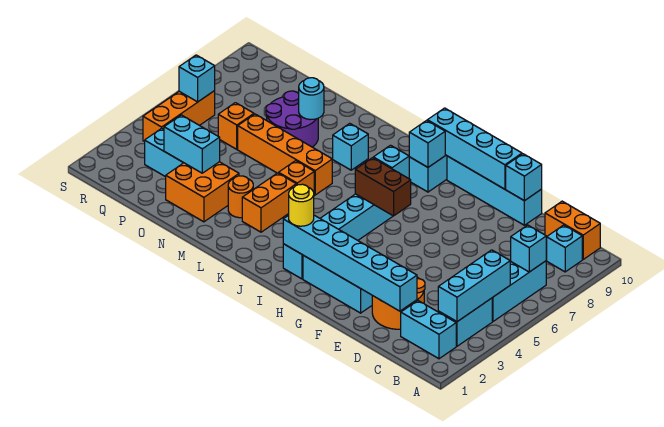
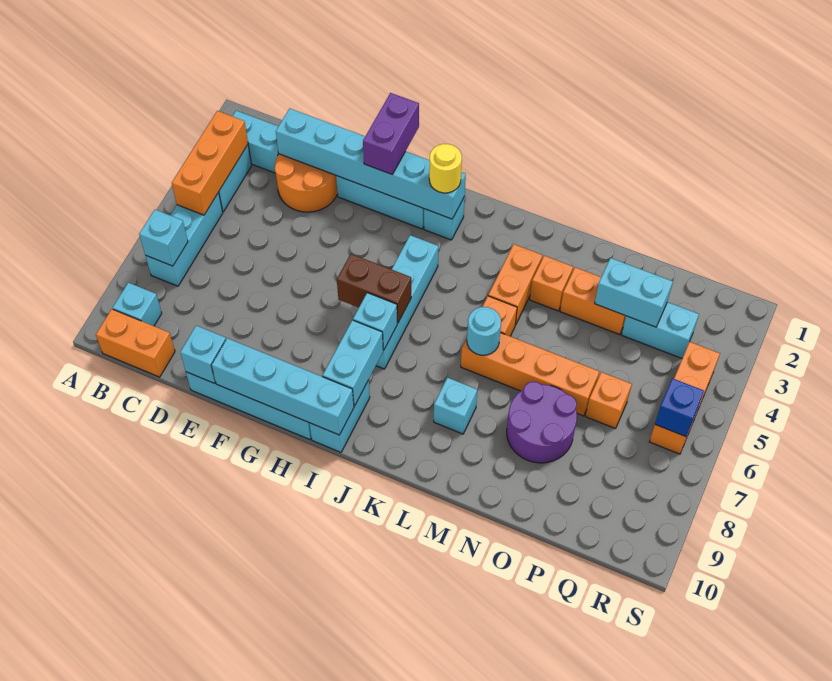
cyan 1x3 brick [438,250,510,322] -> orange 1x3 brick [172,111,248,215]
none -> purple 1x2 brick [363,93,419,174]
cyan 1x1 brick [409,121,445,167] -> cyan 1x2 brick [323,320,383,406]
orange 1x1 round brick [228,176,253,218] -> orange 1x1 brick [530,256,573,311]
orange 2x2 brick [166,162,239,222] -> orange 1x2 brick [560,267,626,335]
cyan 1x1 round brick [299,78,324,120] -> cyan 1x1 round brick moved to [467,307,501,355]
cyan 1x1 brick [179,55,215,102] -> blue 1x1 brick [655,378,704,437]

